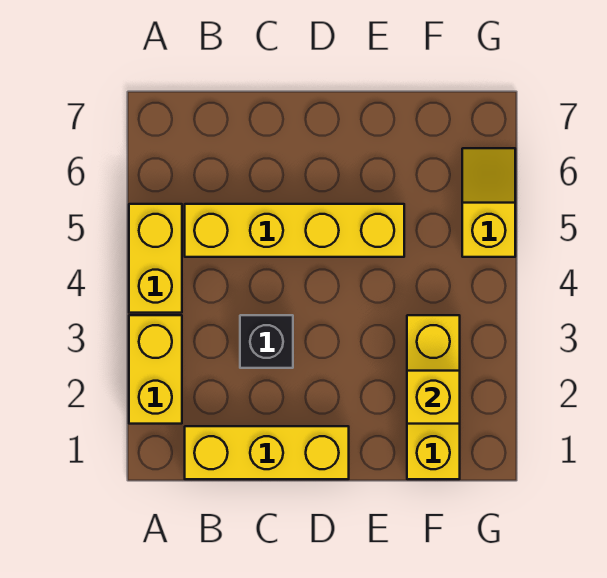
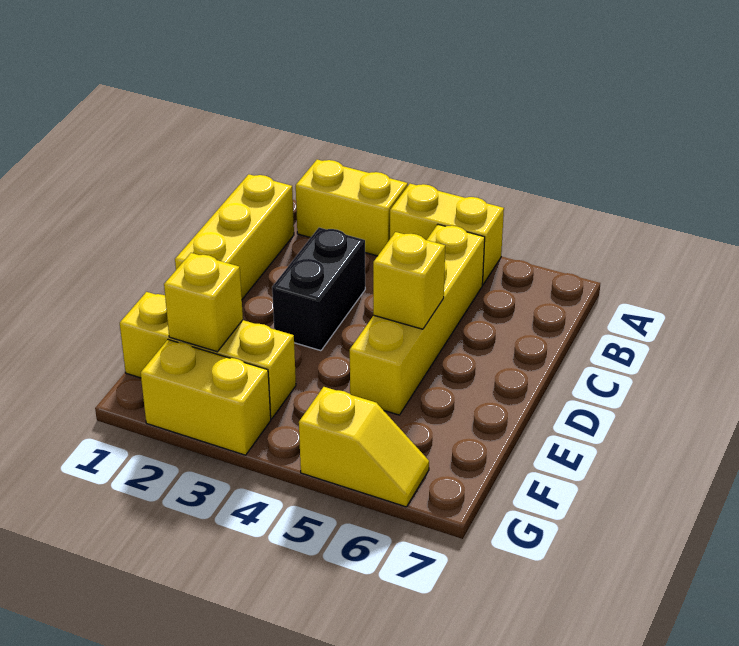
black 1x1 brick [240,315,293,368] -> black 1x2 brick [272,228,365,351]
none -> yellow 1x1 brick [373,232,445,329]
none -> yellow 1x2 brick [141,340,271,455]

